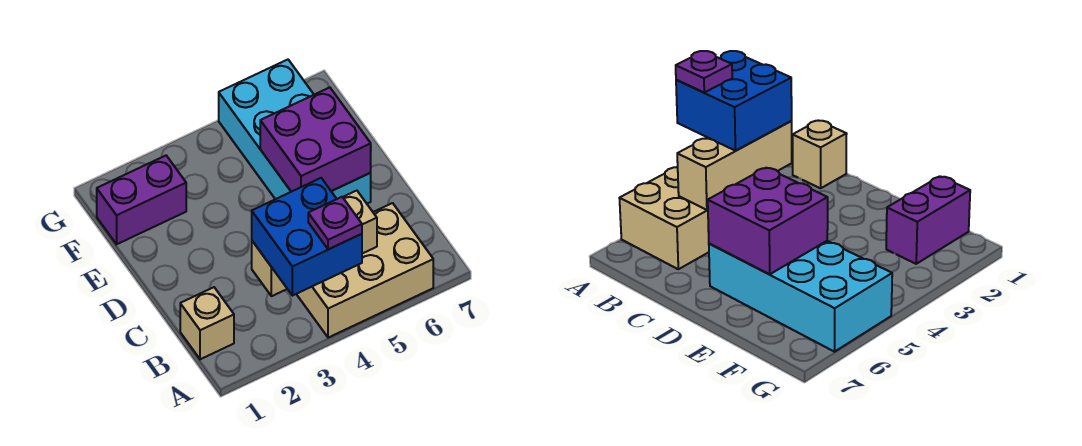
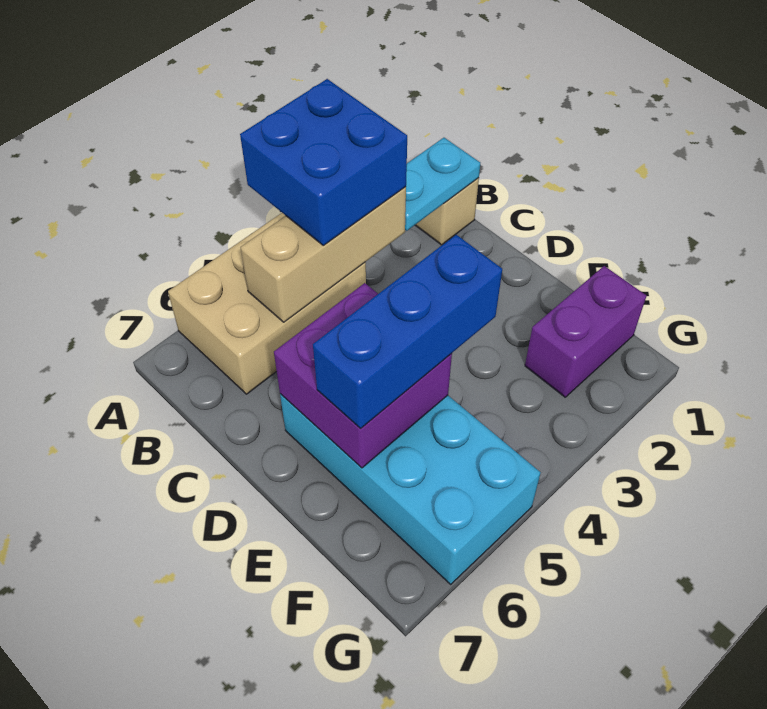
purple 1x1 plate [308,197,362,249] -> none
none -> cyan 1x2 plate [405,138,480,231]
none -> blue 1x3 brick [313,235,502,429]

